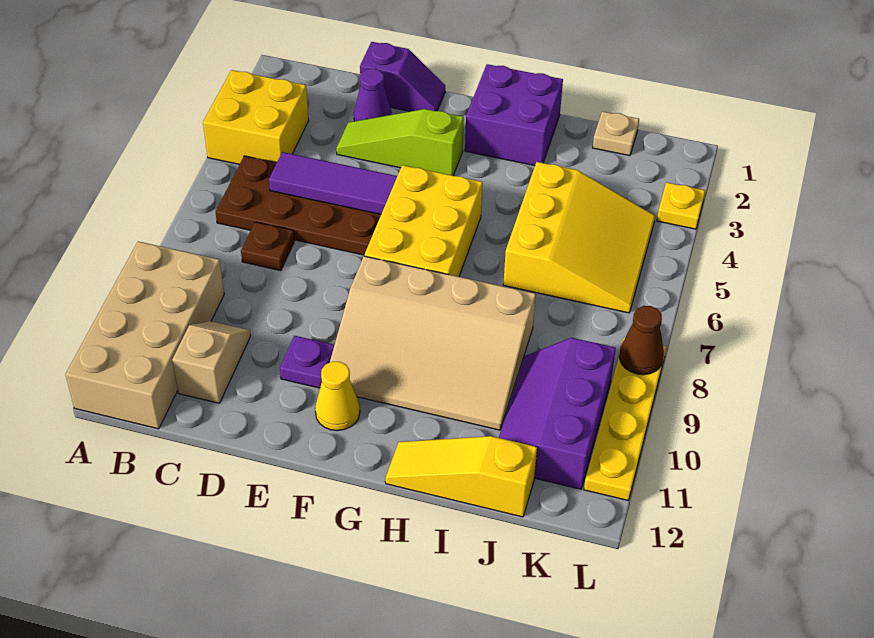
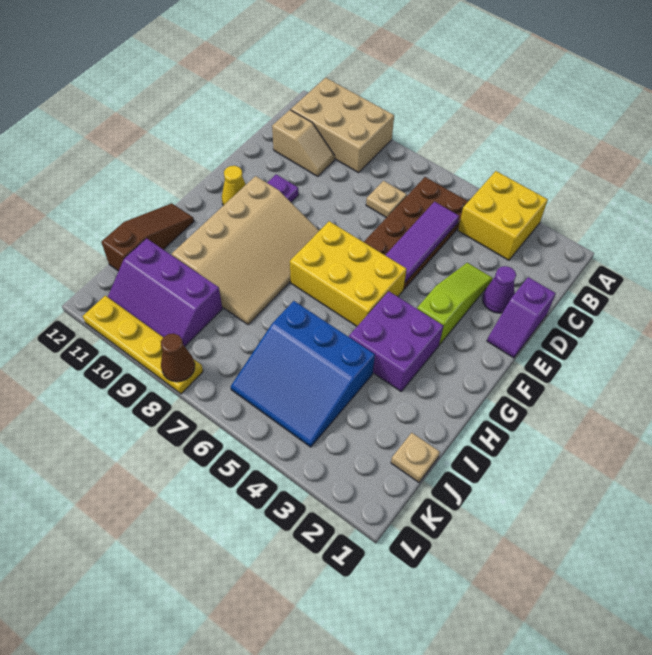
tan 2x4 brick [65,241,224,429] -> tan 2x3 brick [291,78,394,173]
brown 1x1 plate [241,222,294,271] -> tan 1x1 plate [366,181,407,218]
tan 3x4 slope [330,256,536,430] -> tan 3x4 slope turned to [172,176,319,325]
purple 2x2 brick [465,64,563,166] -> purple 2x2 brick moved to [349,291,443,391]
yellow 1x3 slope [385,436,537,517] -> brown 1x3 slope [101,203,194,271]
yellow 3x3 slope [503,162,655,313] -> blue 3x3 slope [231,301,375,447]
purple 2x3 slope [499,338,616,489] -> purple 2x3 slope turned to [108,238,222,346]
yellow 1x1 plate [657,182,705,229] -> none

